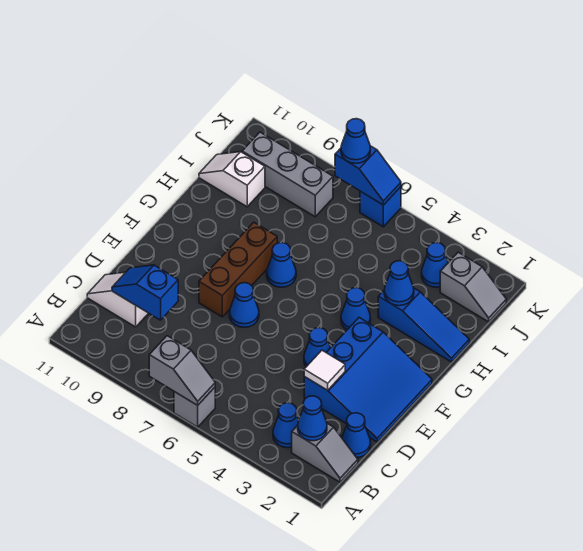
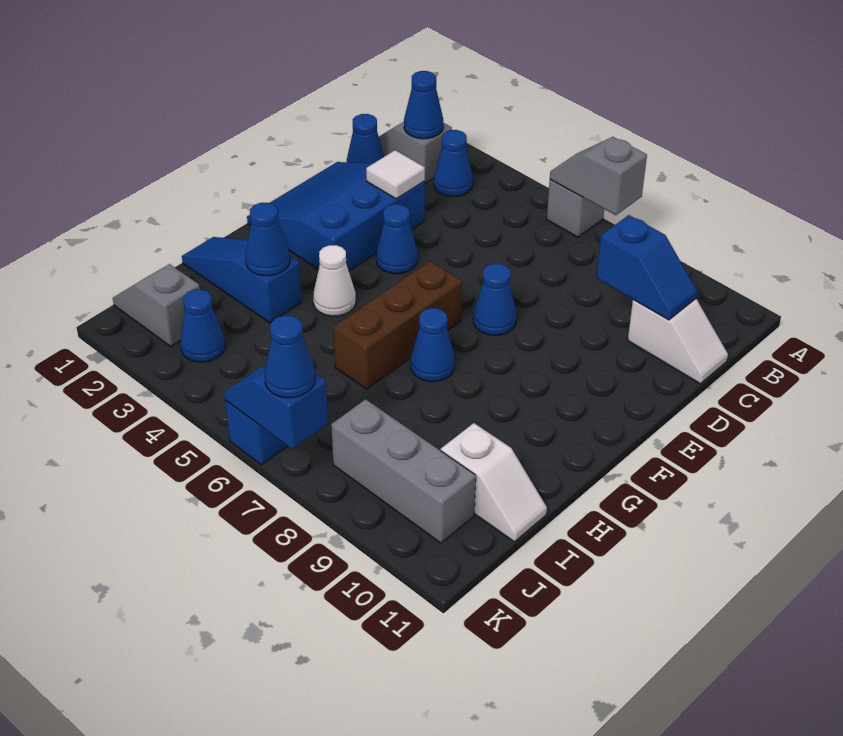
brown 1x3 brick [199,222,277,317] -> brown 1x3 brick moved to [333,261,462,389]
blue 1x1 cone [341,288,371,330] -> white 1x1 cone [313,245,356,316]

